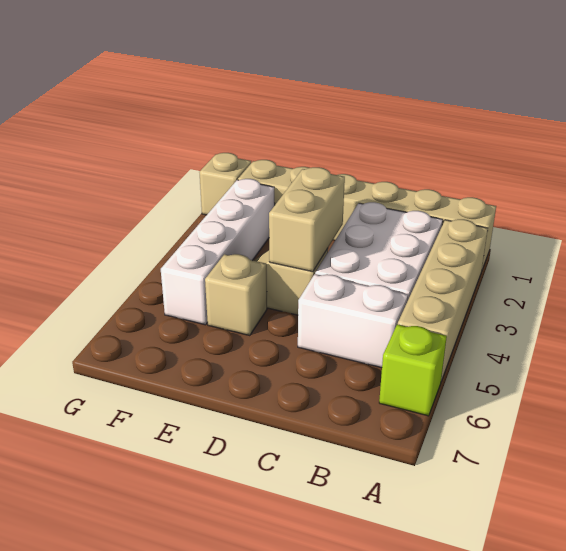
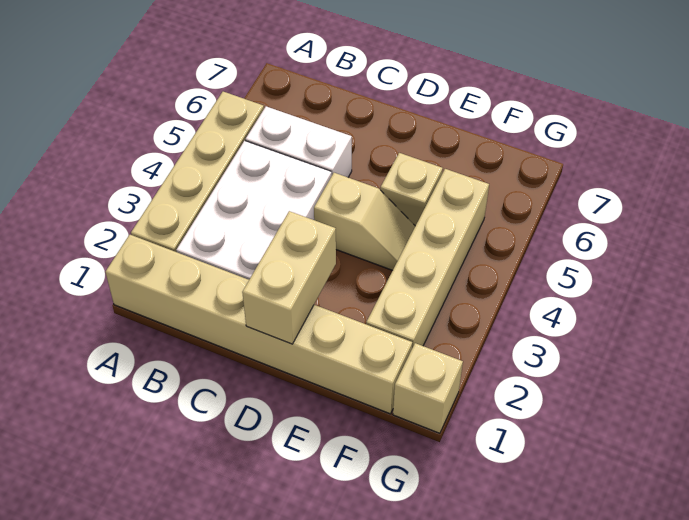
lime 1x1 brick [379,324,447,416] -> none
tan 1x2 brick [269,167,345,272] -> tan 1x2 brick moved to [242,211,336,344]
white 1x4 brick [161,179,275,325] -> tan 1x4 brick [366,169,489,348]

